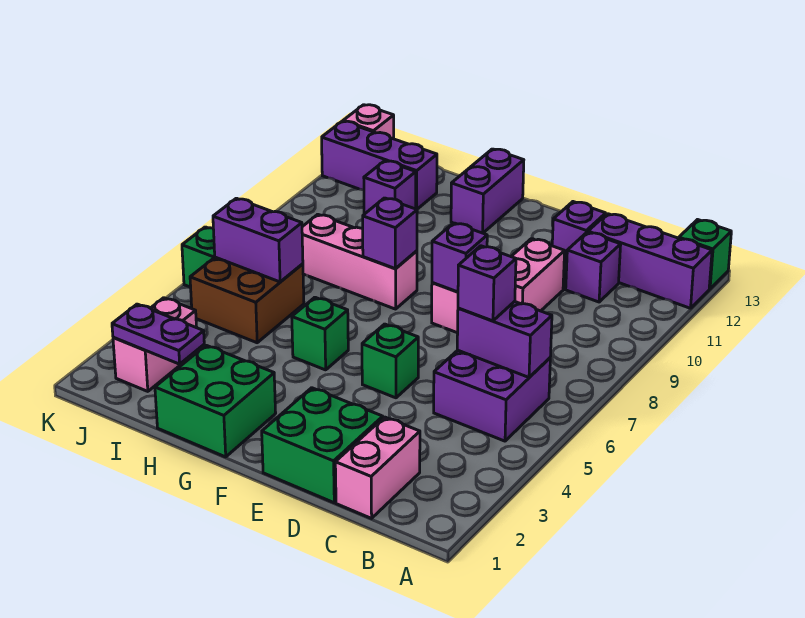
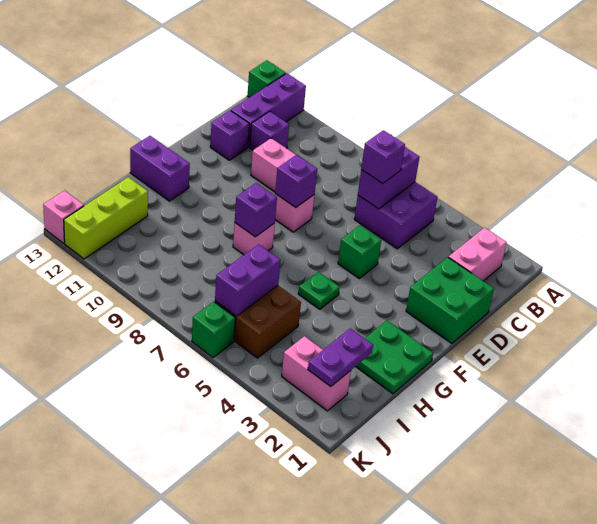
pink 1x2 brick [335,417,420,518] -> pink 1x2 brick turned to [448,228,507,281]
green 2x2 brick [155,345,276,457] -> green 2x2 plate [355,321,433,394]
green 1x1 brick [292,297,348,370] -> green 1x1 plate [298,272,340,309]
pink 1x3 brick [302,214,417,309] -> pink 1x1 brick [233,223,275,255]
purple 1x1 brick [364,161,416,214] -> none
purple 1x3 brick [322,121,437,209] -> lime 1x3 brick [64,177,148,259]

